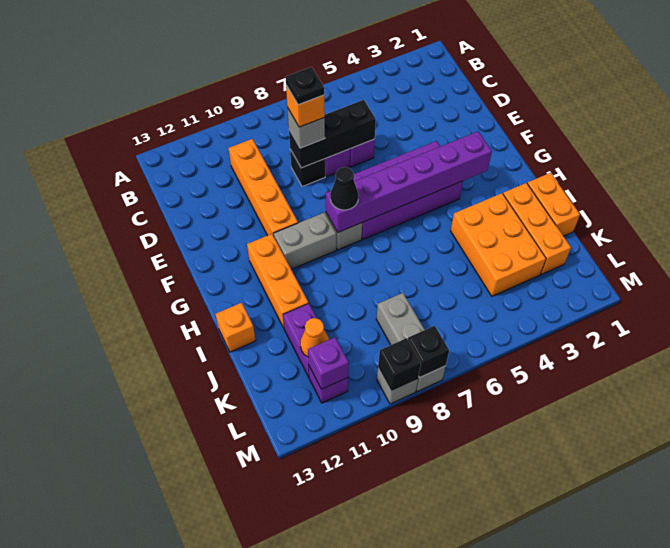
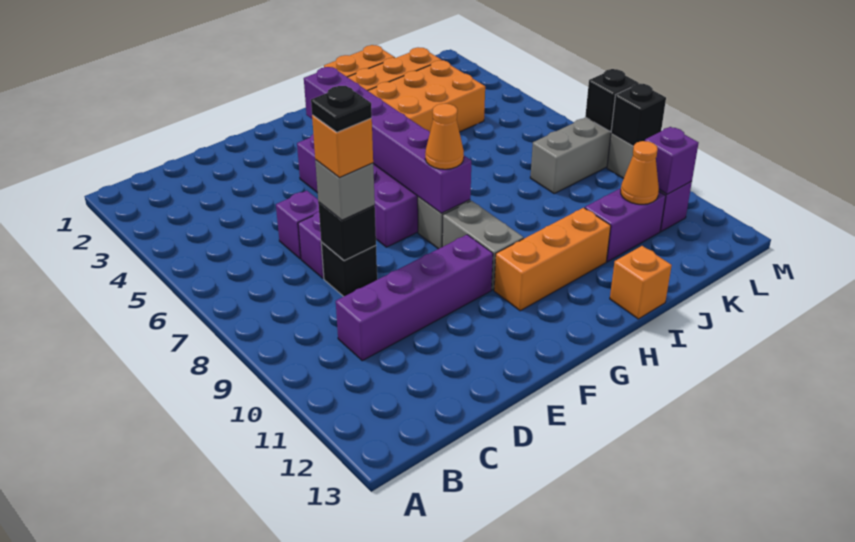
orange 1x4 brick [229,139,298,236] -> purple 1x4 brick [336,235,493,361]
black 1x3 brick [289,100,376,168] -> black 1x1 brick [318,202,376,260]
black 1x1 cone [330,167,358,210] -> orange 1x1 cone [425,104,464,169]

